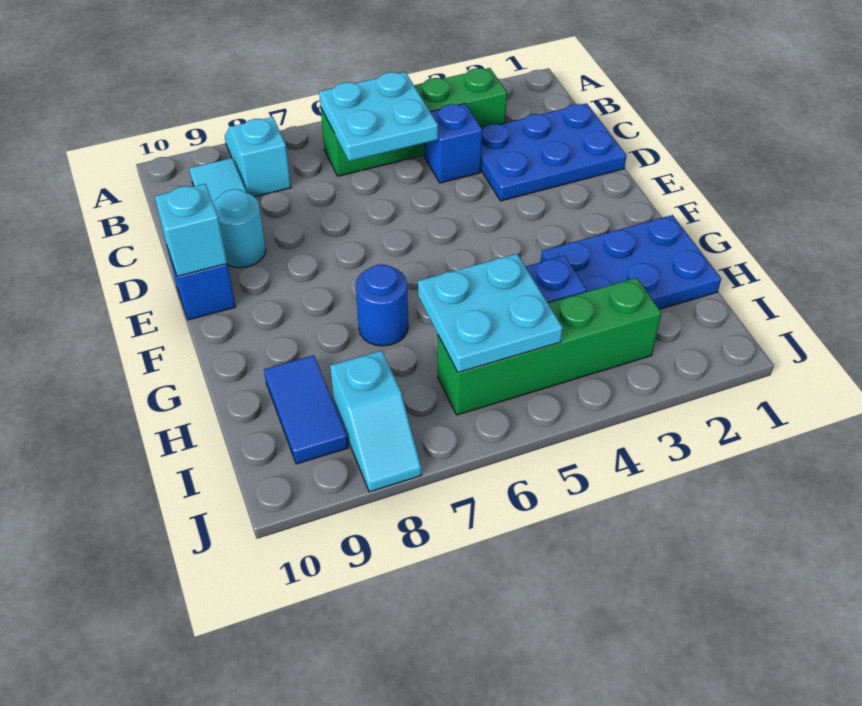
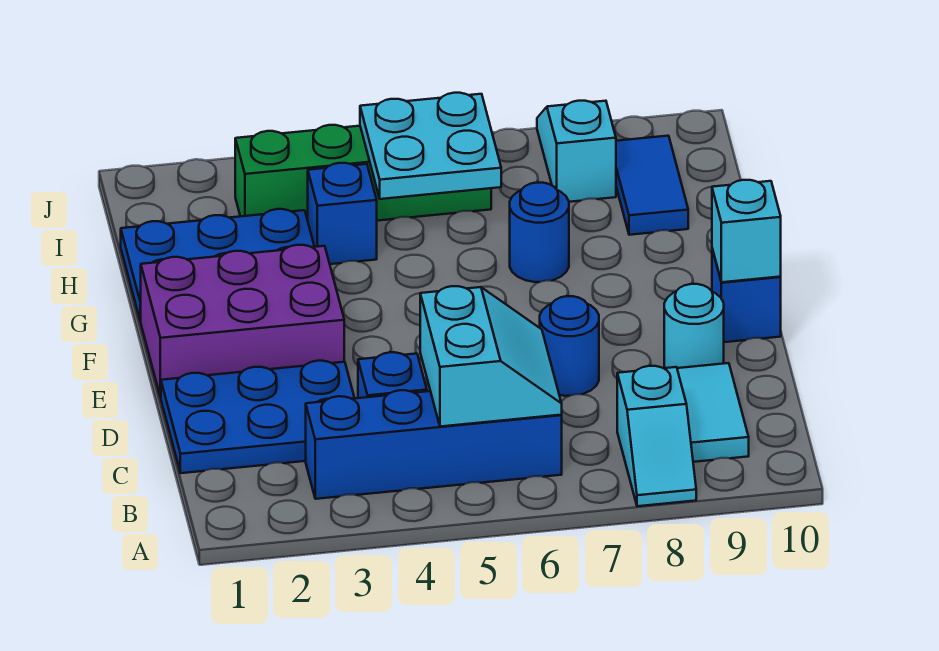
green 1x4 brick [321,68,507,176] -> blue 1x4 brick [306,390,562,499]
cyan 2x2 plate [319,72,438,161] -> cyan 2x2 slope [420,286,562,427]
none -> blue 1x1 round brick [540,296,599,396]
none -> purple 2x3 brick [140,245,344,397]

